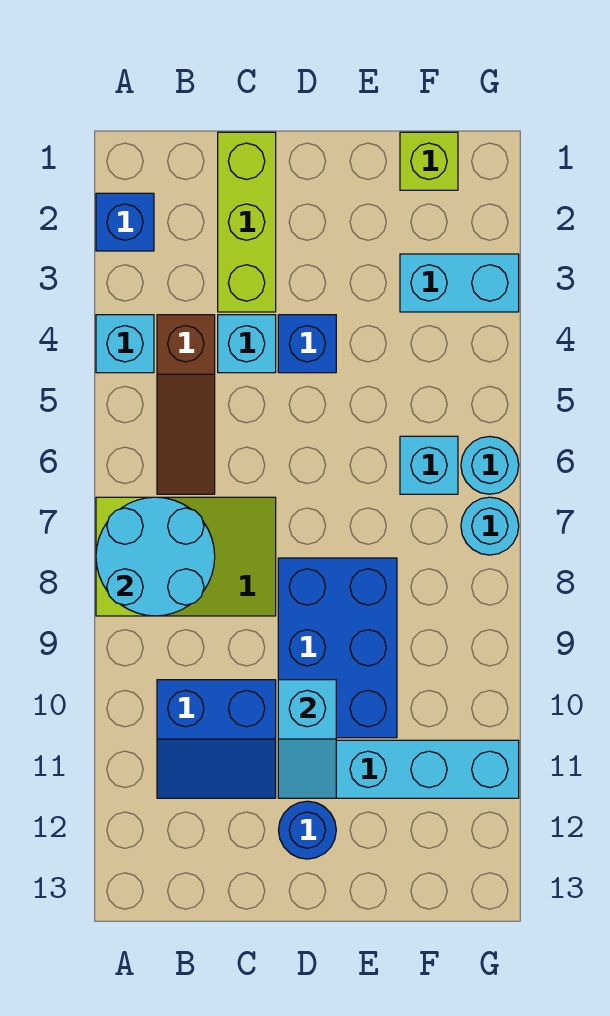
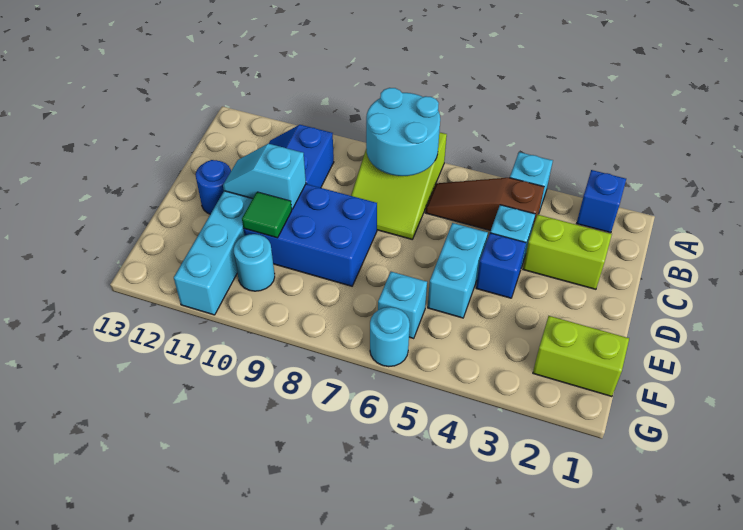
lime 1x3 brick [218,132,276,312] -> lime 1x2 brick [523,215,612,289]
none -> green 1x1 tile [242,192,292,238]
lime 1x1 brick [400,132,458,190] -> lime 1x2 brick [533,316,629,397]
cyan 1x2 brick [400,254,519,312] -> cyan 1x2 brick moved to [428,223,488,318]
cyan 1x1 round brick [461,497,519,555] -> cyan 1x1 round brick moved to [234,234,275,291]

